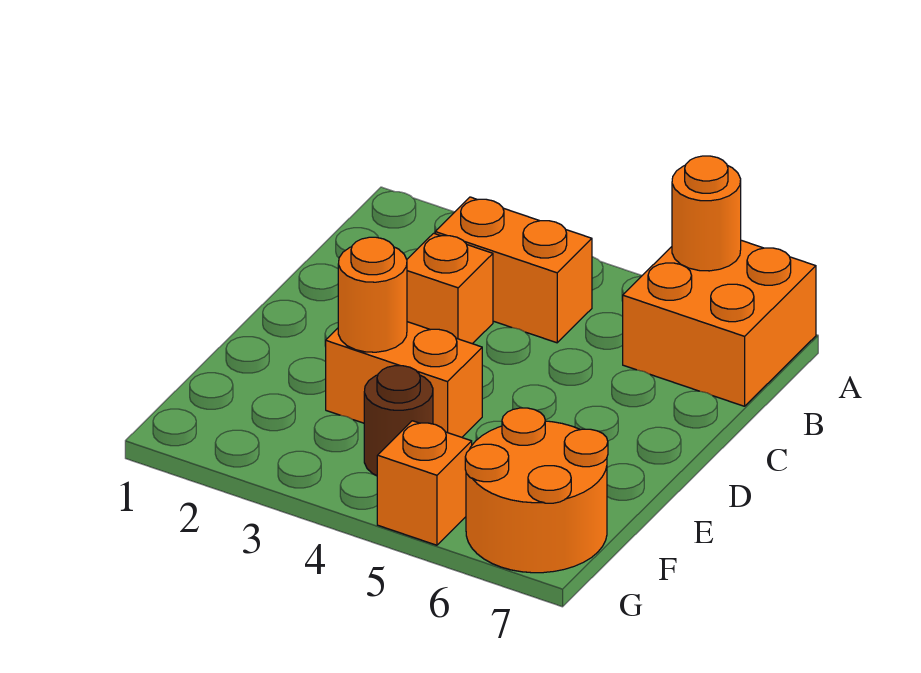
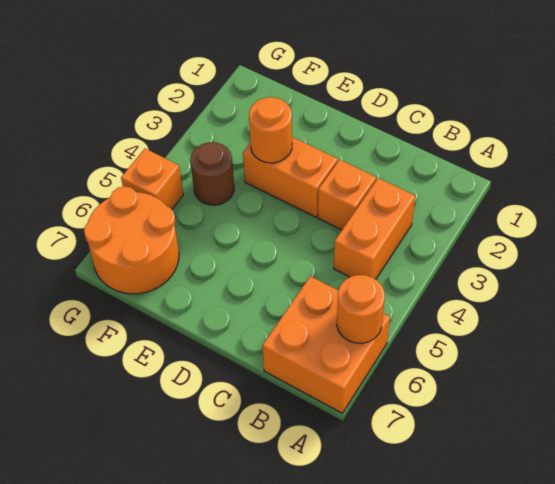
orange 1x2 brick [326,322,482,437] -> orange 1x2 brick turned to [243,137,338,217]

